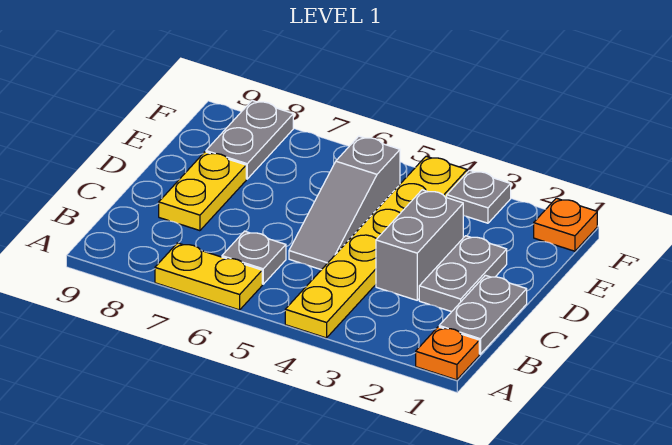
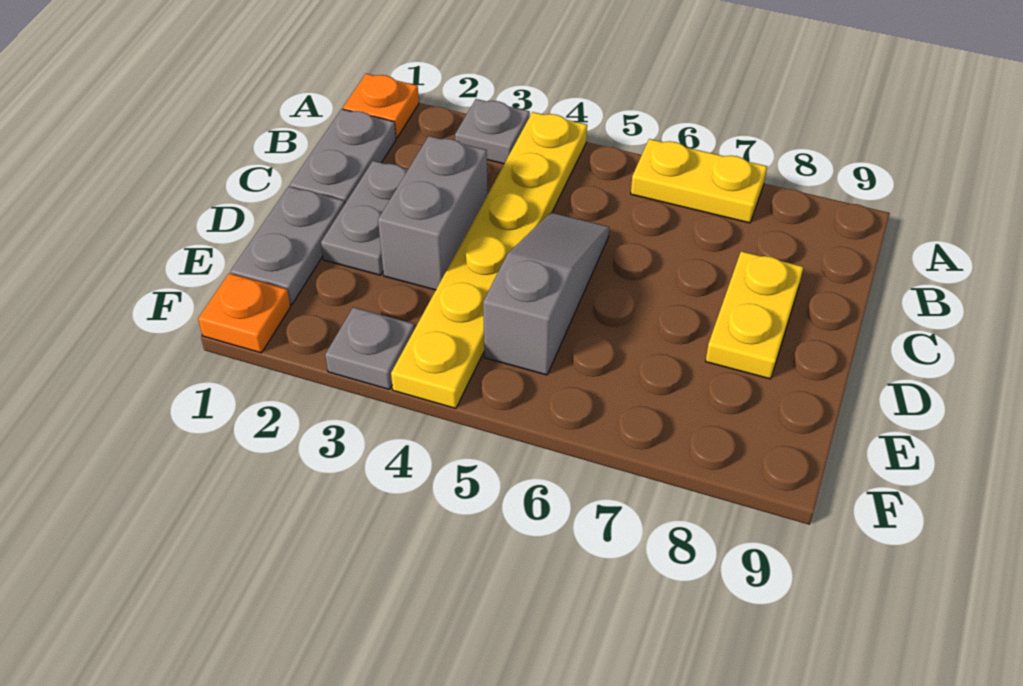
grey 1x1 plate [222,231,286,284] -> grey 1x1 plate moved to [455,99,530,164]
grey 1x2 plate [206,100,293,179] -> grey 1x2 plate moved to [231,187,345,305]

